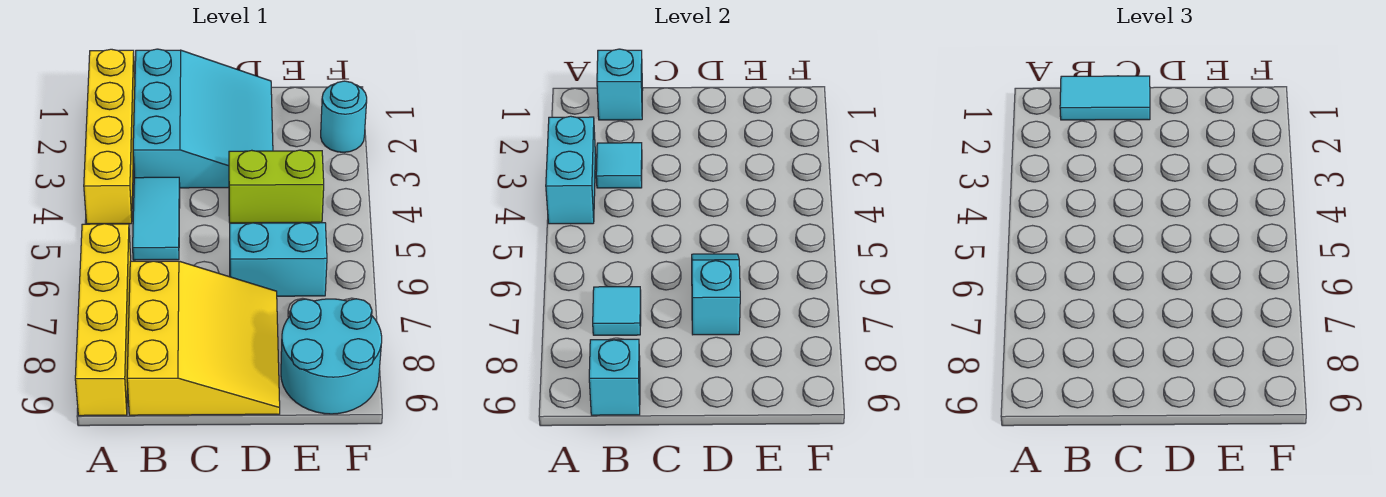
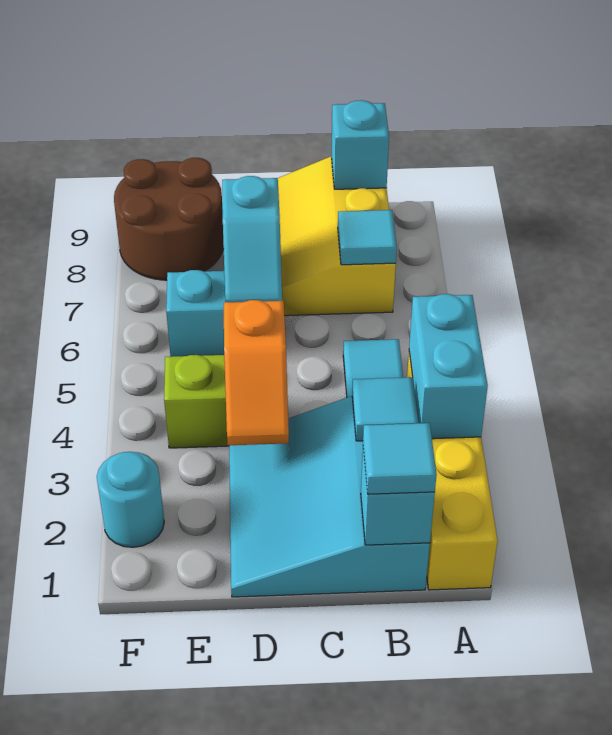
yellow 1x4 brick [75,224,131,416] -> none
cyan 1x2 tile [1060,76,1150,120] -> cyan 1x1 tile [363,423,437,494]
none -> orange 1x2 slope [224,300,289,445]
cyan 2x2 round brick [281,299,382,414] -> brown 2x2 round brick [114,158,224,280]

